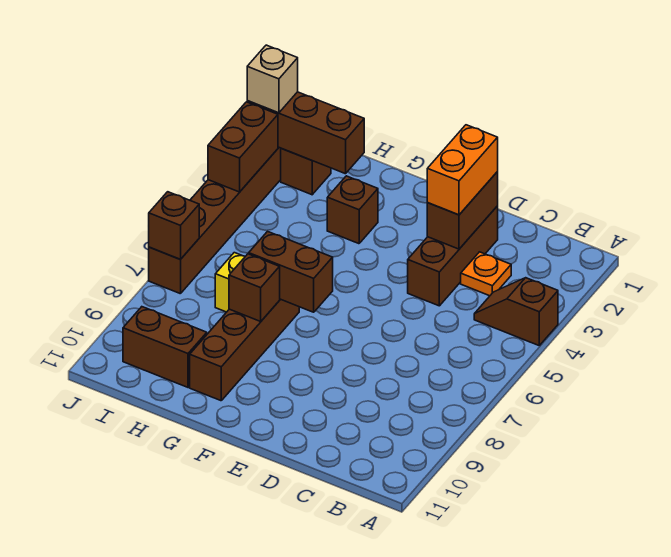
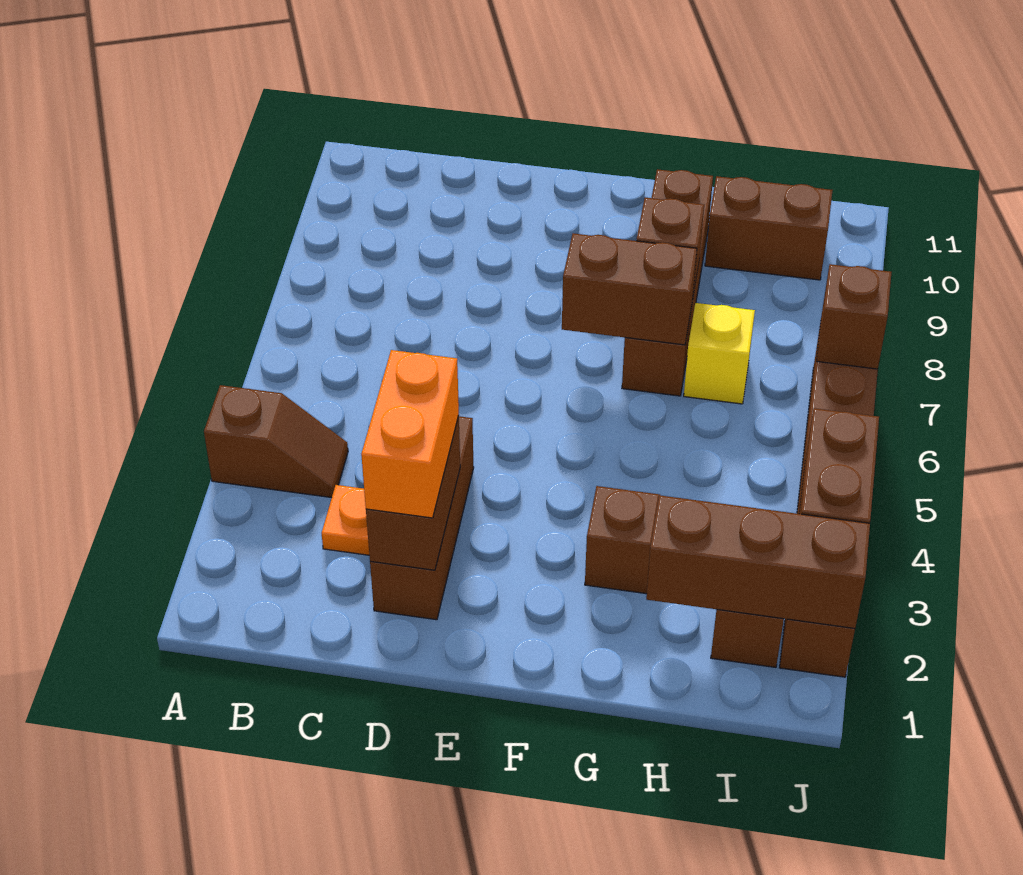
tan 1x1 brick [247,45,298,113] -> none

